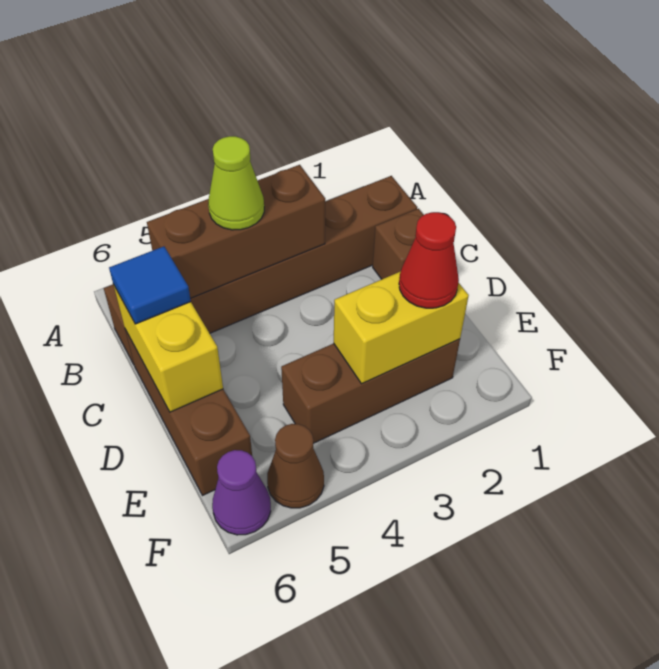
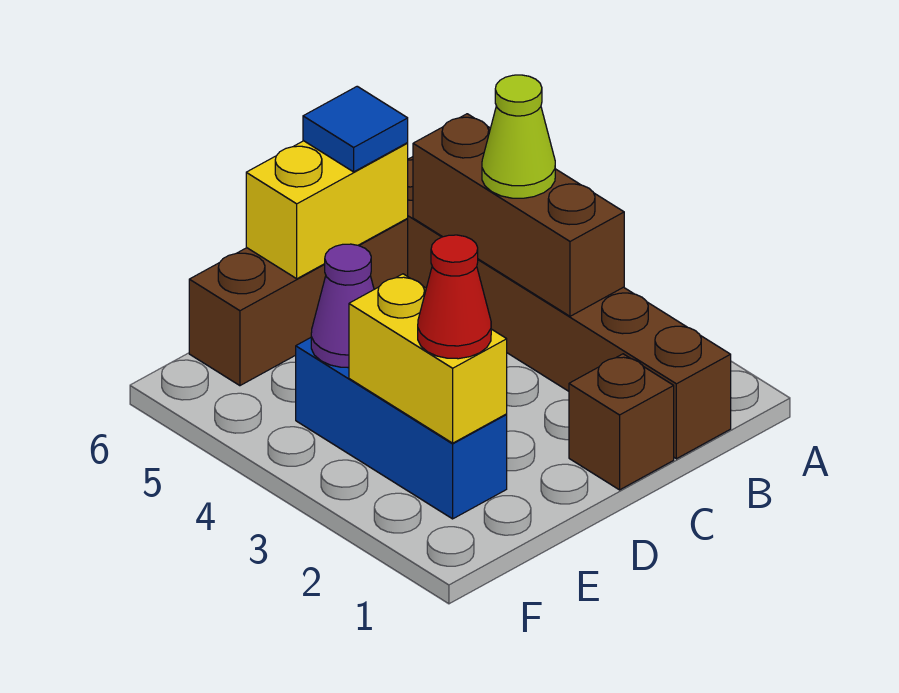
brown 1x3 brick [281,339,460,443] -> blue 1x3 brick [296,338,507,519]
brown 1x1 cone [267,424,324,508] -> none
purple 1x1 cone [212,450,271,535] -> purple 1x1 cone moved to [311,244,374,368]

